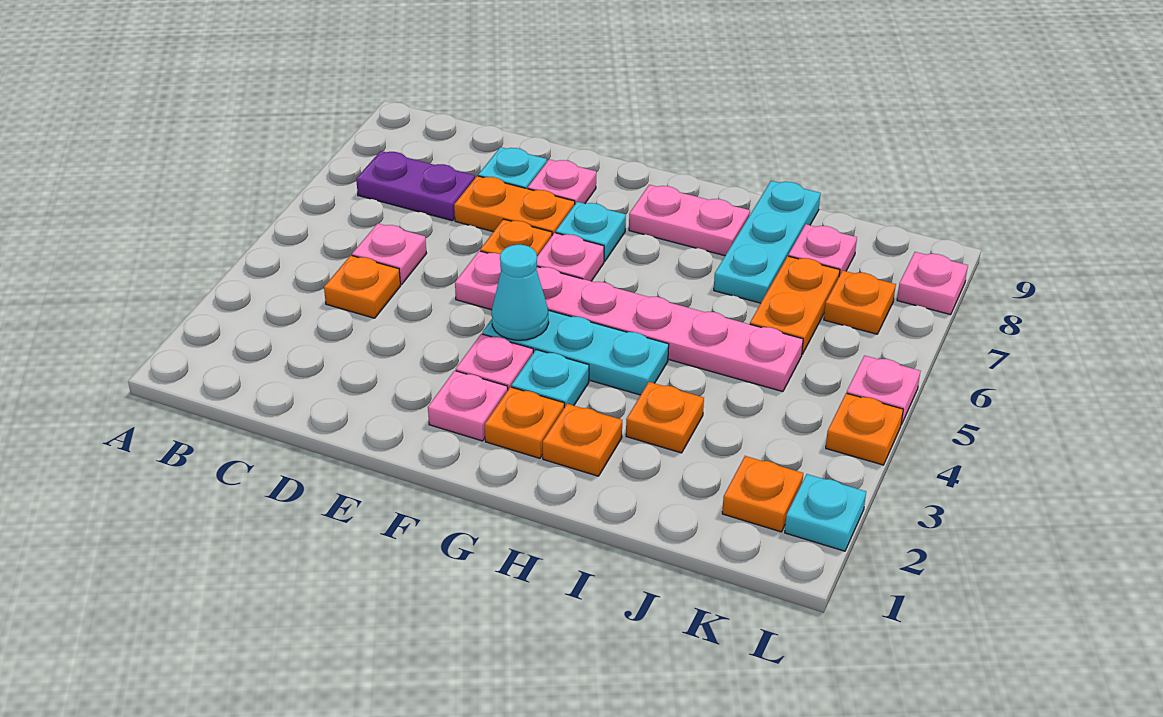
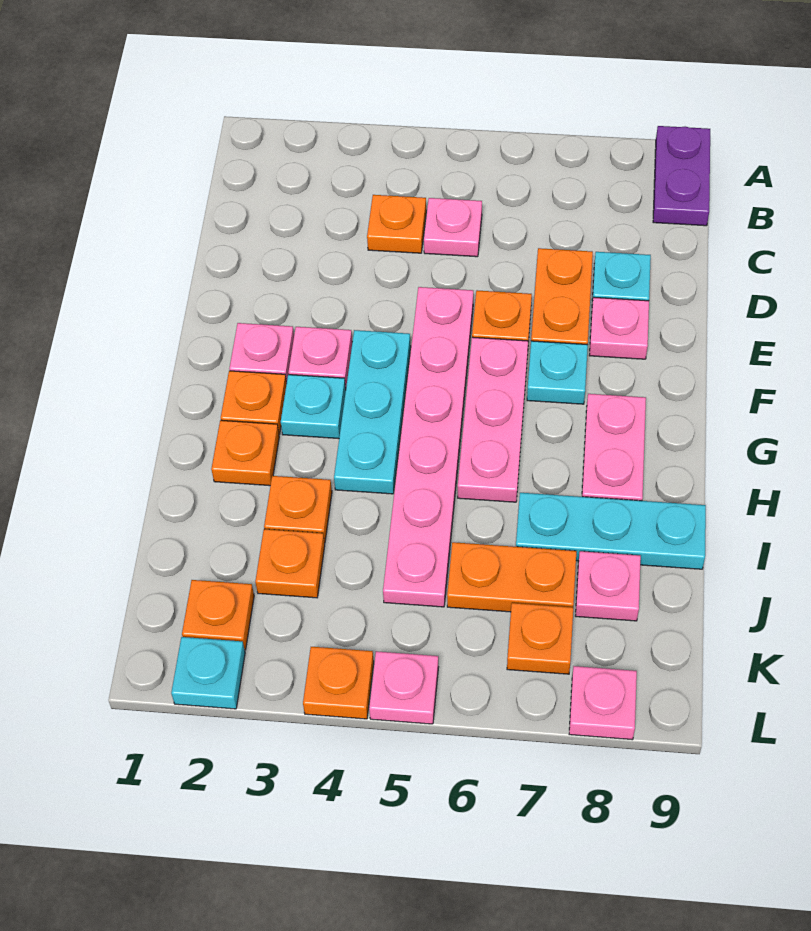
purple 1x2 plate [356,151,475,221] -> purple 1x2 plate moved to [653,126,710,226]
cyan 1x1 cone [492,245,549,340] -> none
pink 1x1 plate [537,233,604,281] -> pink 1x3 plate [458,337,528,502]
none -> orange 1x1 plate [255,529,325,598]

